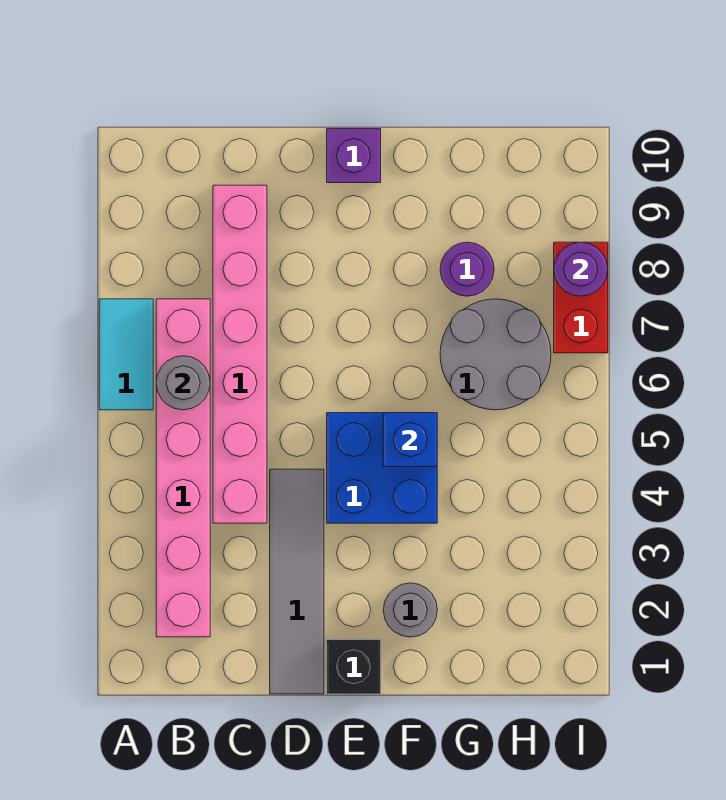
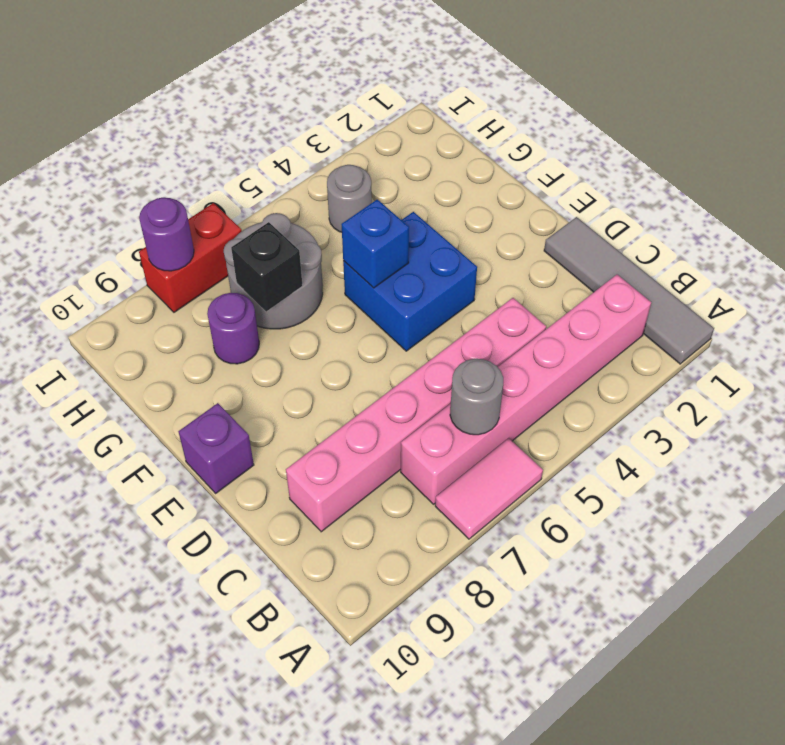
cyan 1x2 tile [99,299,153,410] -> pink 1x2 tile [435,438,543,539]
grey 1x4 tile [270,469,324,694] -> grey 1x4 tile turned to [544,217,714,364]
black 1x1 brick [327,640,381,694] -> black 1x1 brick moved to [231,222,303,312]
grey 1x1 round brick [383,583,437,637] -> grey 1x1 round brick moved to [327,165,372,232]

